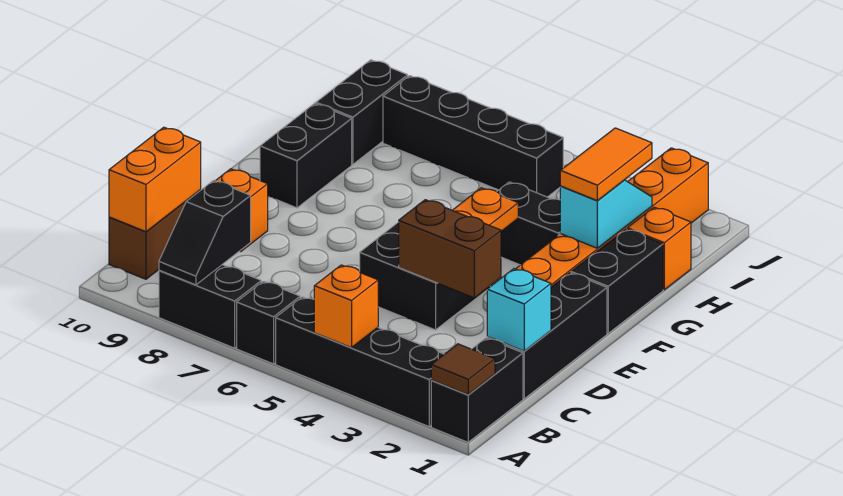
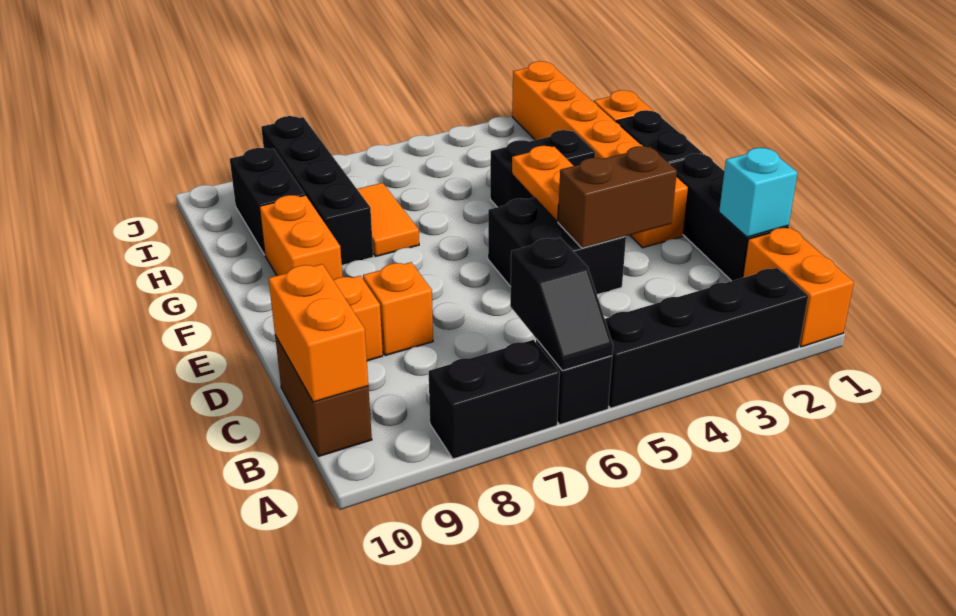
black 1x2 brick [431,338,523,442] -> orange 1x2 brick [743,227,854,347]
brown 1x1 tile [431,344,495,395] -> none
orange 1x1 brick [314,265,378,348] -> orange 1x1 brick moved to [363,262,433,355]
black 1x2 slope [159,180,251,285] -> black 1x2 slope moved to [510,238,613,371]
black 1x2 brick [260,104,352,208] -> orange 1x2 brick [260,195,343,280]
cyan 1x2 slope [560,180,652,248] -> none
orange 1x2 tile [560,128,652,200] -> orange 1x2 tile moved to [357,183,419,256]
black 1x4 brick [383,76,563,197] -> black 1x4 brick turned to [261,116,373,265]

